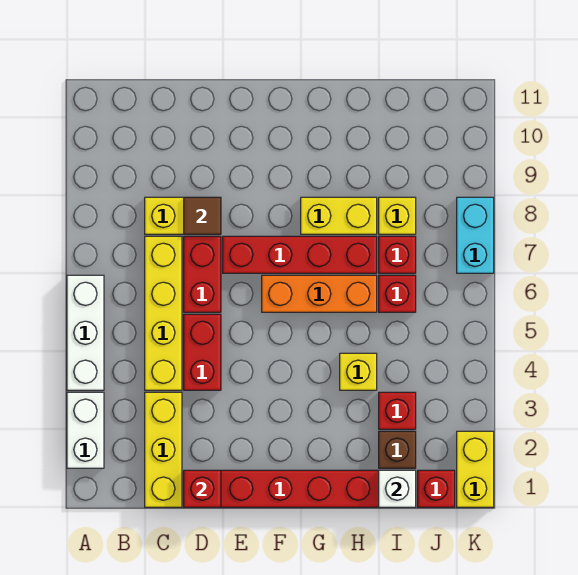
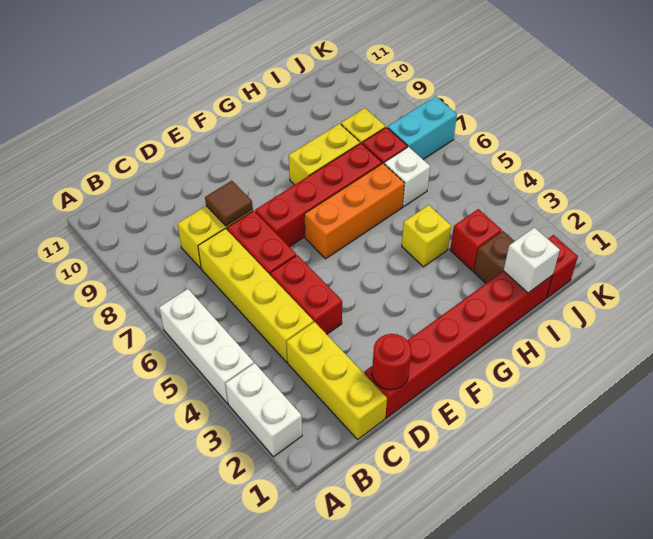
red 1x1 brick [184,470,221,507] -> red 1x1 round brick [372,334,411,390]
red 1x1 brick [379,275,416,312] -> white 1x1 brick [384,147,430,207]
yellow 1x2 brick [457,431,494,507] -> none
cyan 1x2 brick [457,197,494,273] -> cyan 1x2 brick turned to [388,96,457,159]

